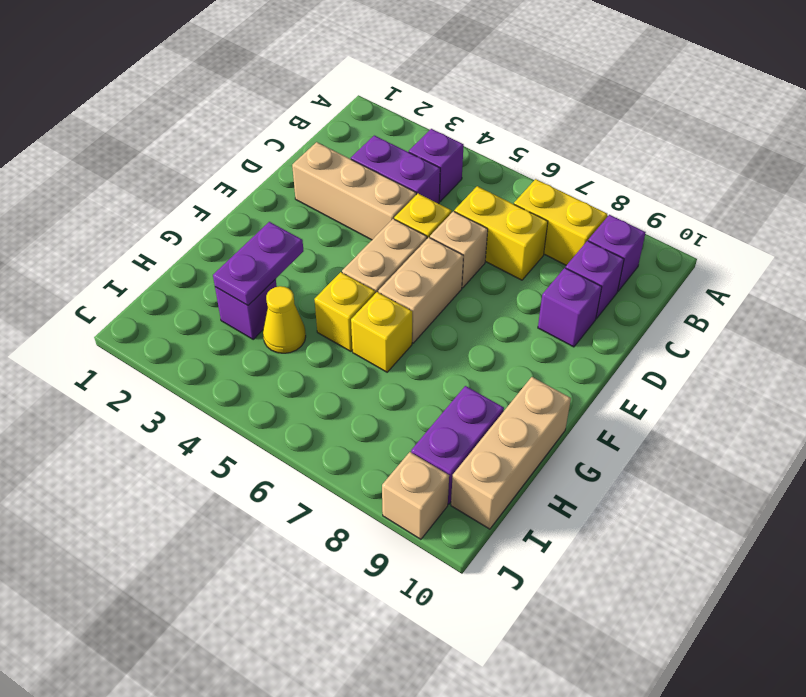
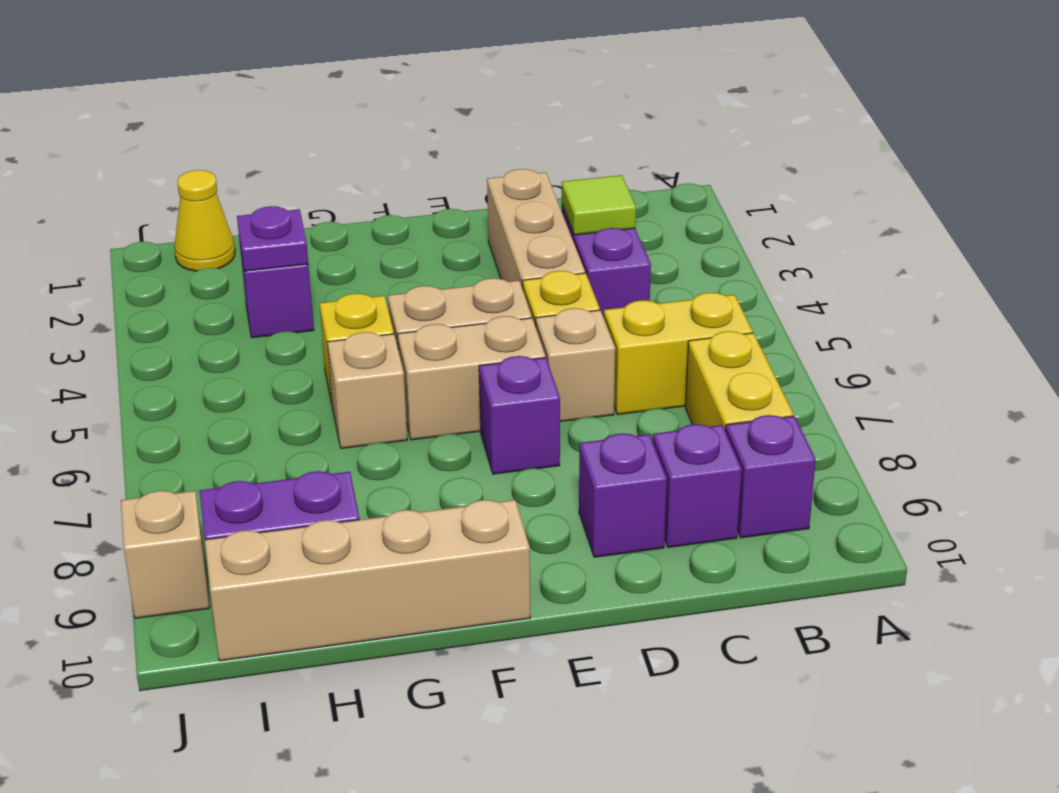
purple 1x1 brick [409,129,464,201] -> purple 1x1 brick moved to [479,356,560,474]
none -> lime 1x1 tile [562,175,636,235]
yellow 1x2 brick [454,186,548,280] -> yellow 1x2 brick turned to [604,293,753,415]
purple 1x2 plate [213,222,303,305] -> purple 1x1 plate [237,206,308,271]
yellow 1x1 brick [351,292,412,372] -> tan 1x1 brick [327,332,407,448]
tan 1x3 brick [451,377,571,529] -> tan 1x4 brick [205,500,530,661]
yellow 1x1 cone [263,286,306,353] -> yellow 1x1 cone moved to [174,170,235,271]

